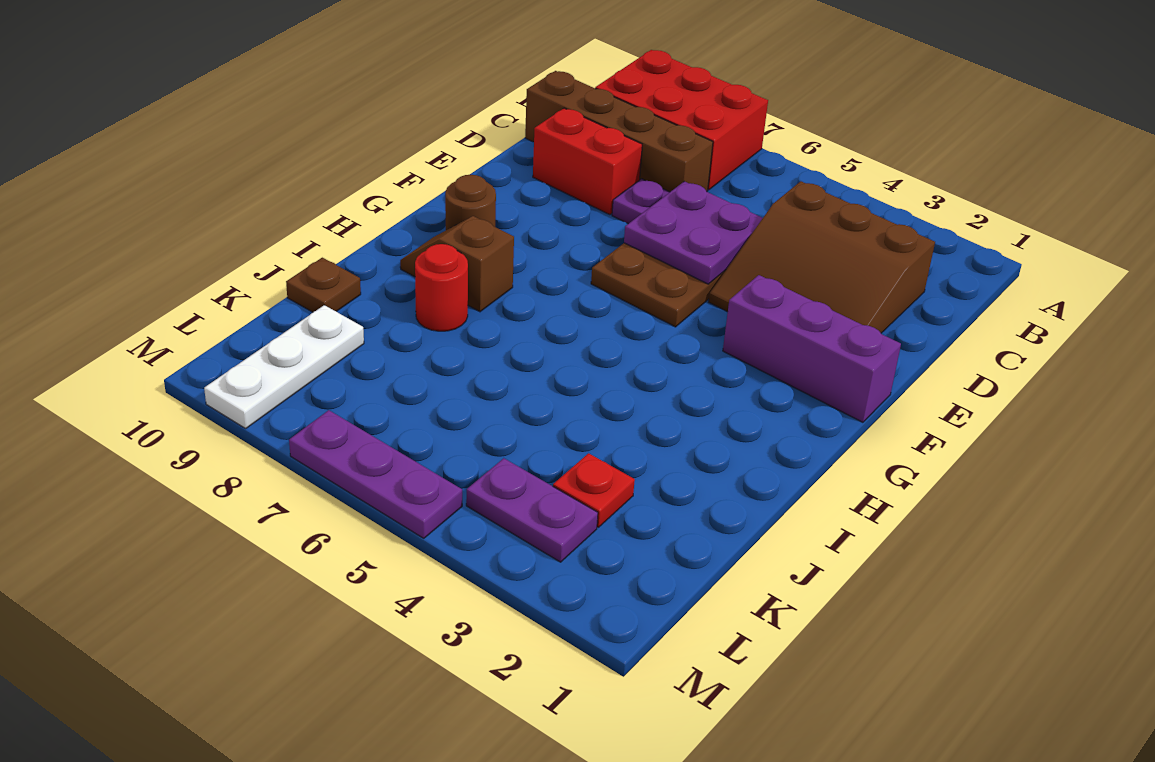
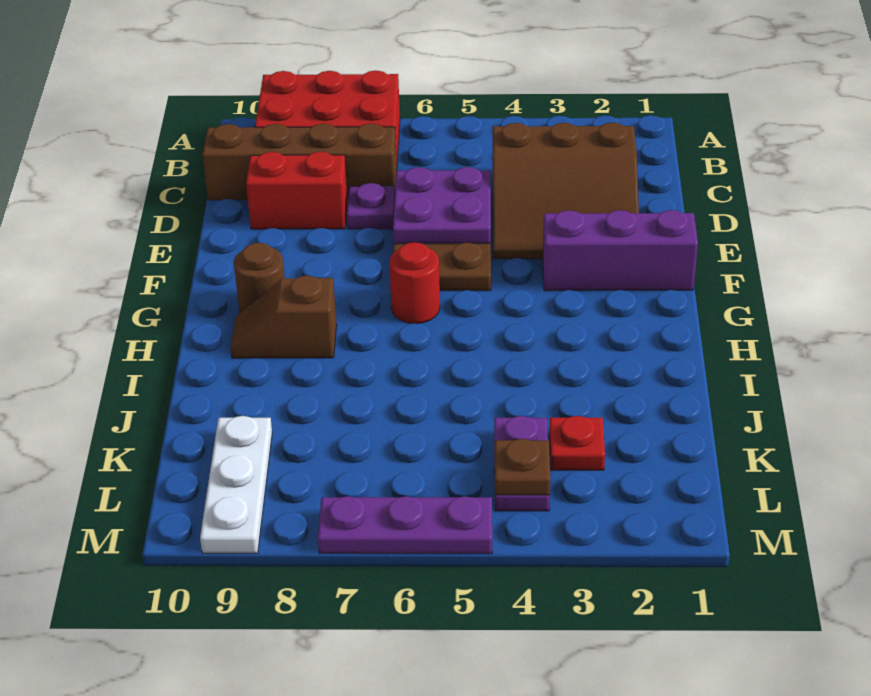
red 1x1 round brick [415,244,468,331] -> red 1x1 round brick moved to [389,242,440,324]
brown 1x1 plate [286,258,361,312] -> brown 1x1 plate moved to [495,439,550,495]
purple 1x2 plate [466,458,598,562] -> purple 1x2 plate turned to [494,416,550,511]

